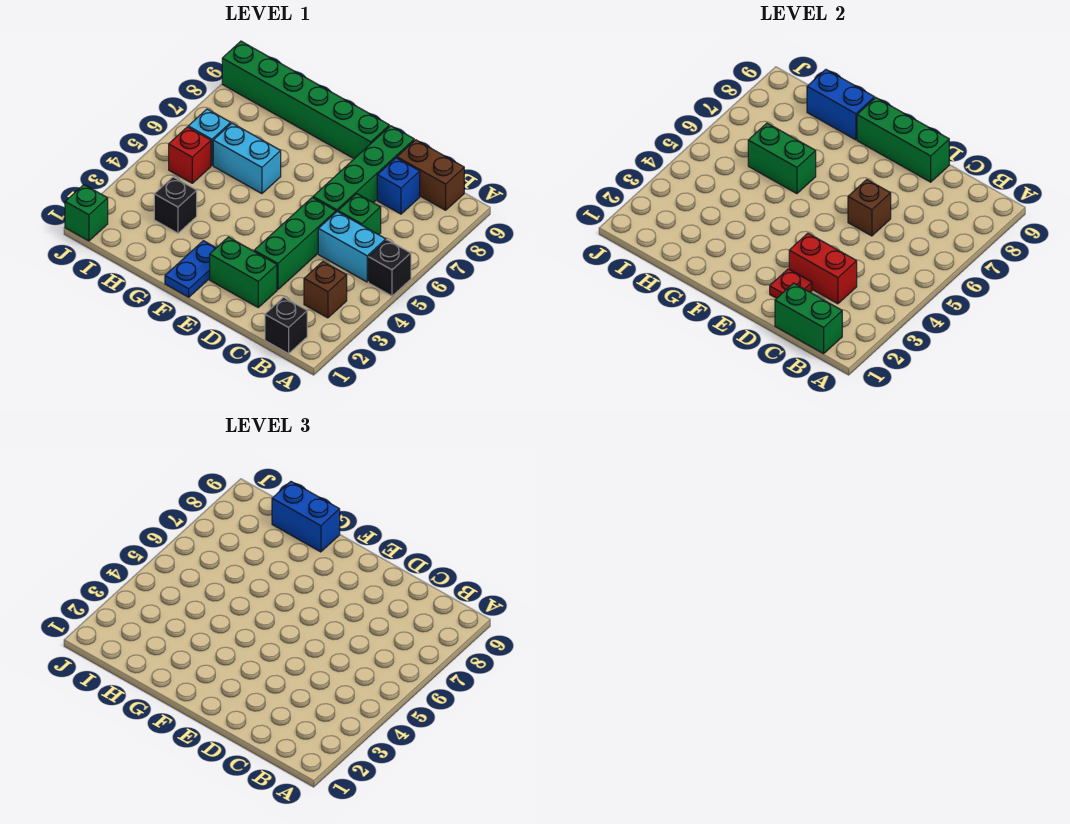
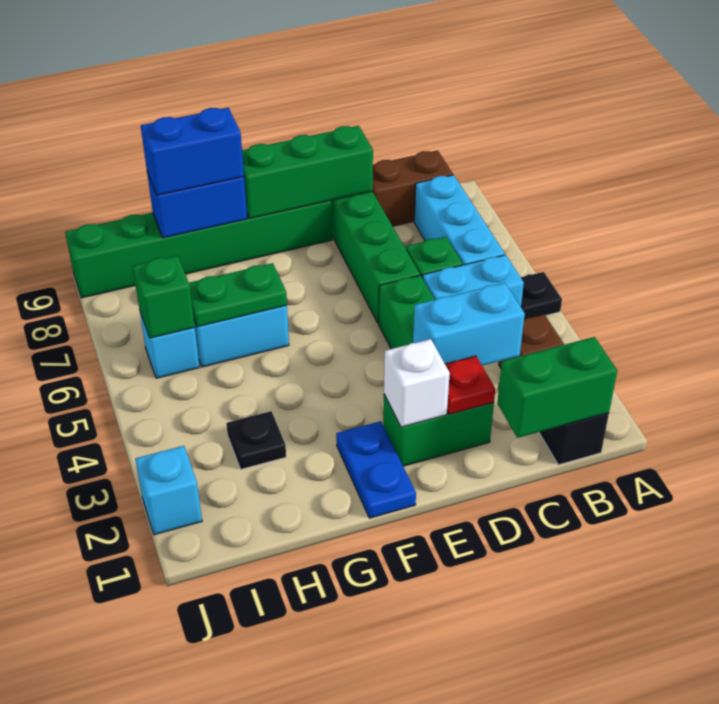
black 1x1 brick [368,240,411,296] -> black 1x1 plate [521,272,562,319]
none -> cyan 1x3 brick [414,175,505,265]
red 1x2 brick [789,233,857,304] -> cyan 1x2 brick [413,283,525,366]
blue 1x1 brick [377,158,420,214] -> none
brown 1x1 brick [848,180,891,236] -> none
none -> white 1x1 brick [384,339,450,427]
green 1x2 brick [748,123,816,194] -> green 1x2 plate [189,263,287,327]
black 1x1 brick [154,177,197,233] -> black 1x1 plate [226,411,286,469]
red 1x1 brick [169,127,211,183] -> none
green 1x1 brick [65,185,108,241] -> green 1x1 brick moved to [133,256,195,338]
none -> cyan 1x1 brick [135,446,202,535]

